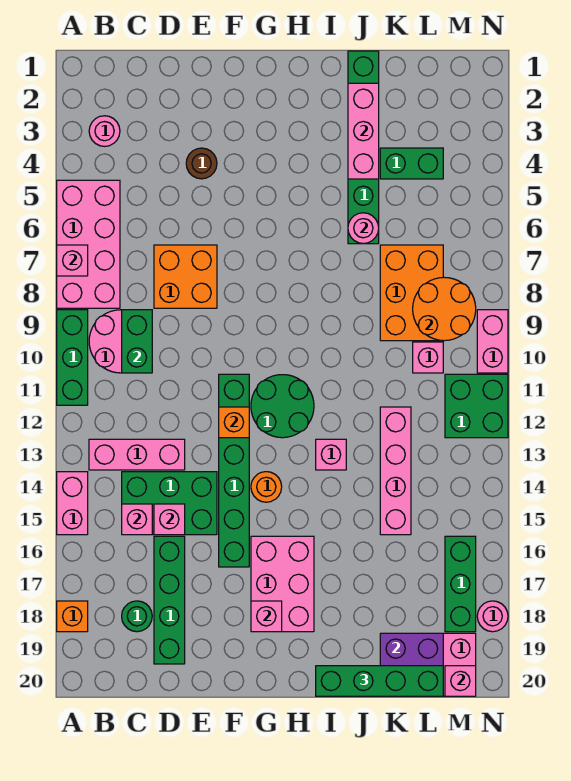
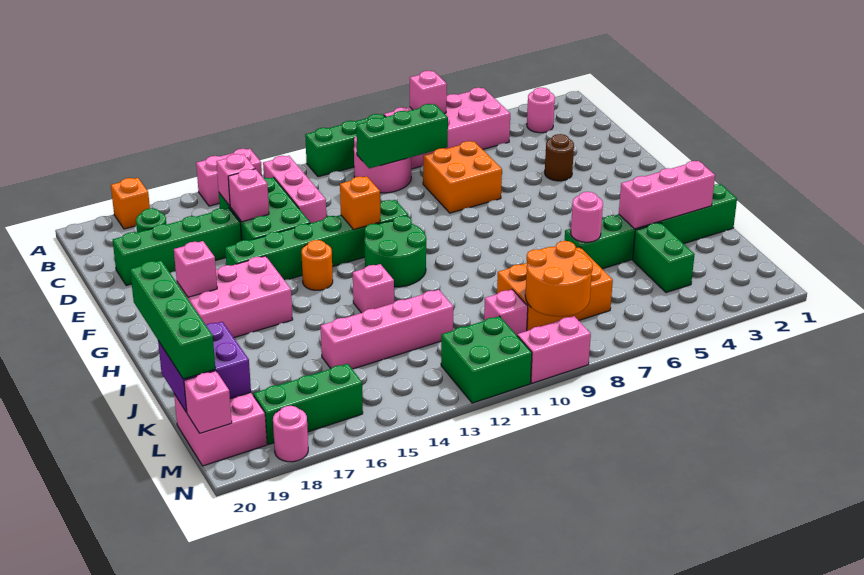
green 1x2 brick [122,310,152,373] -> green 1x3 brick [356,104,448,168]

